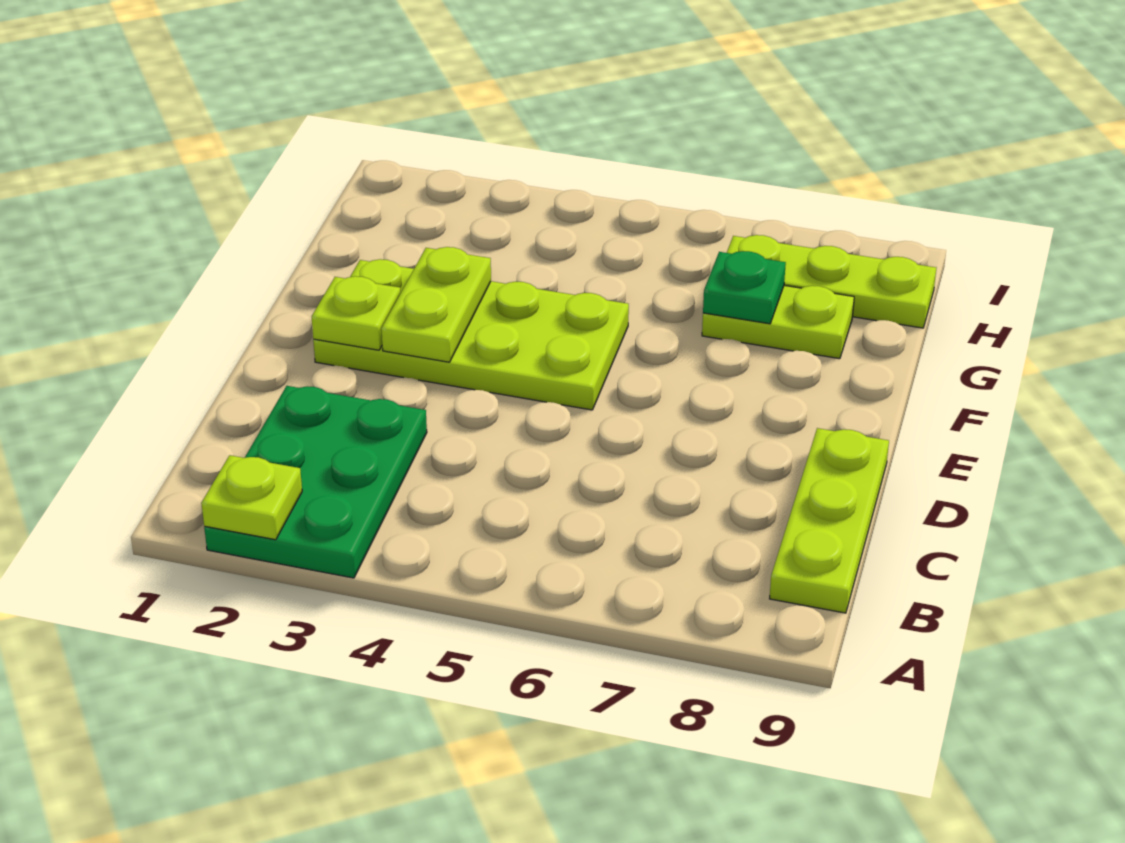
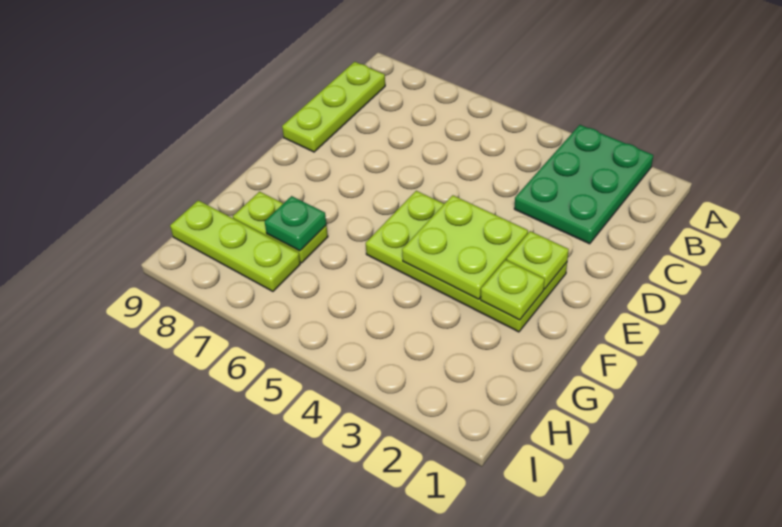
lime 1x1 plate [201,455,302,540] -> lime 1x1 plate moved to [481,260,545,320]
lime 1x2 plate [381,247,491,362] -> lime 2x2 plate [402,195,528,299]

